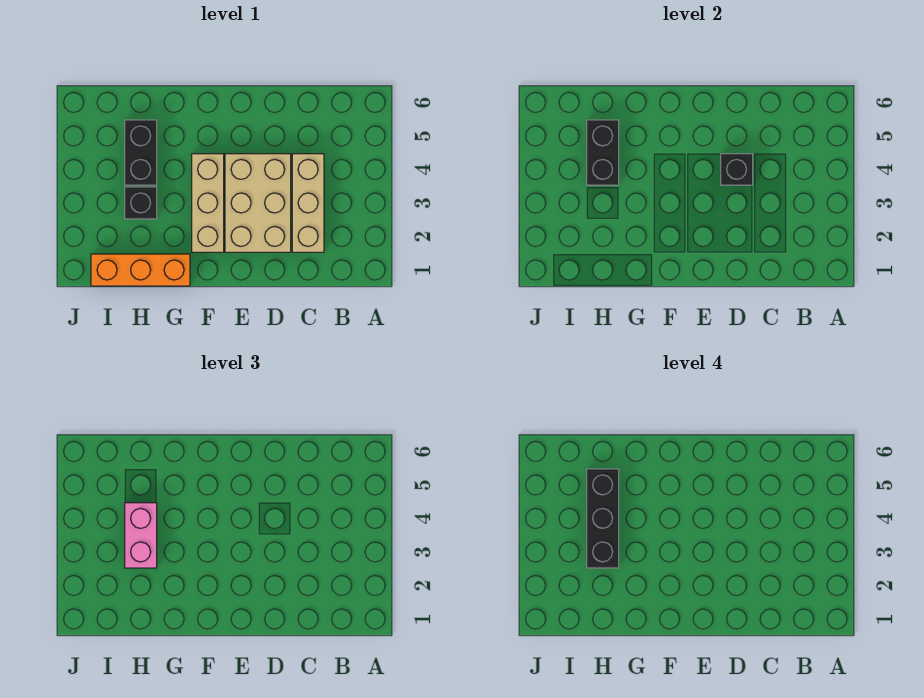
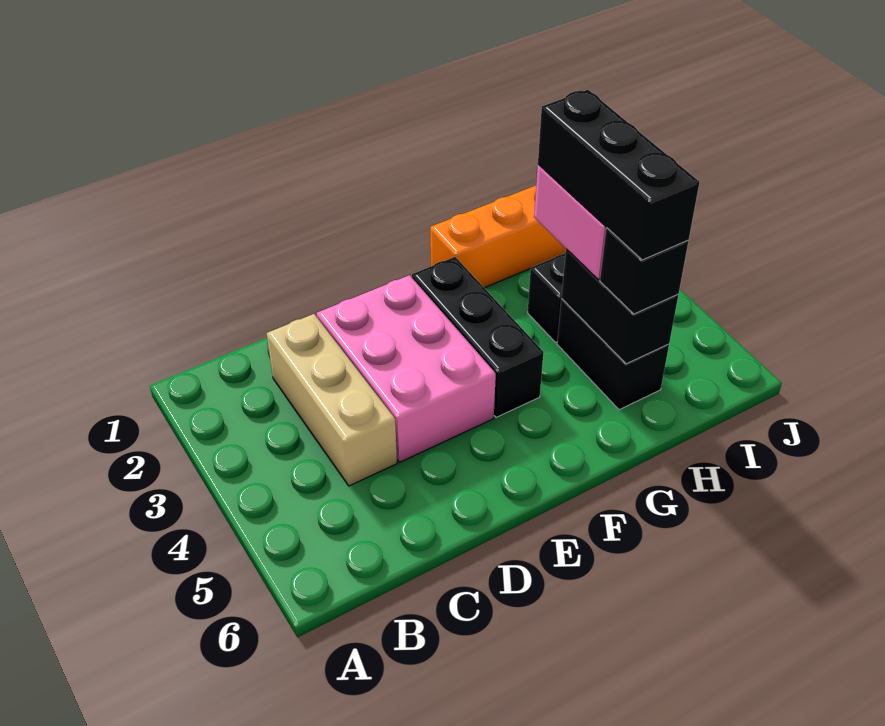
tan 2x3 brick [225,154,291,252] -> pink 2x3 brick [317,275,496,462]
black 1x1 brick [721,154,753,185] -> black 1x1 brick moved to [600,228,688,314]
tan 1x3 brick [192,154,224,252] -> black 1x3 brick [412,257,544,417]

